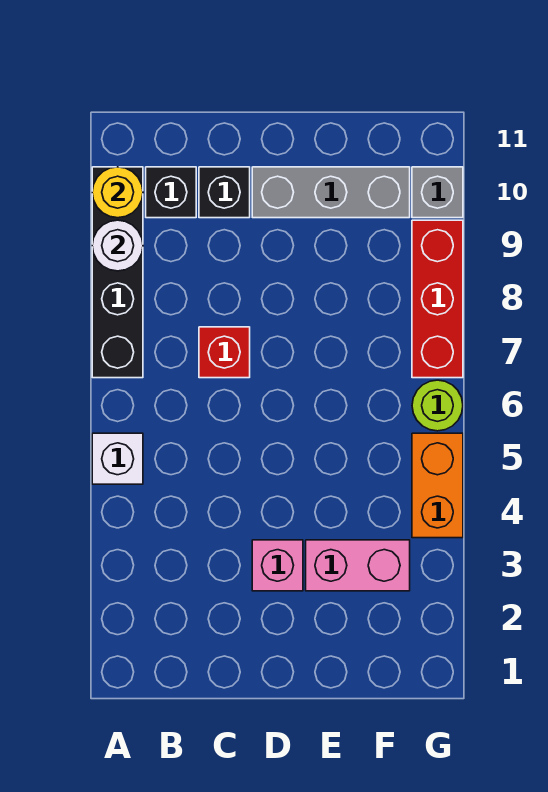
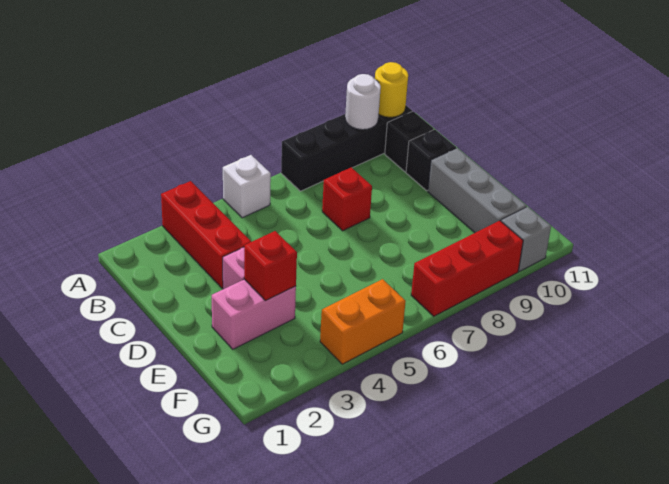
none -> red 1x3 brick [161,181,251,288]
pink 1x2 brick [306,540,410,591] -> pink 1x2 brick turned to [212,279,296,349]
none -> red 1x1 brick [244,231,297,301]
lime 1x1 round brick [412,380,463,431] -> none

